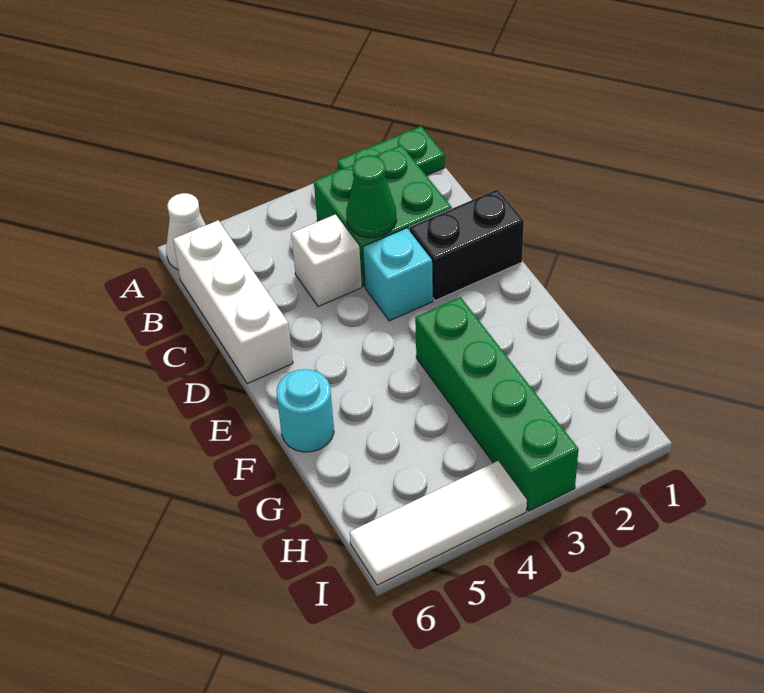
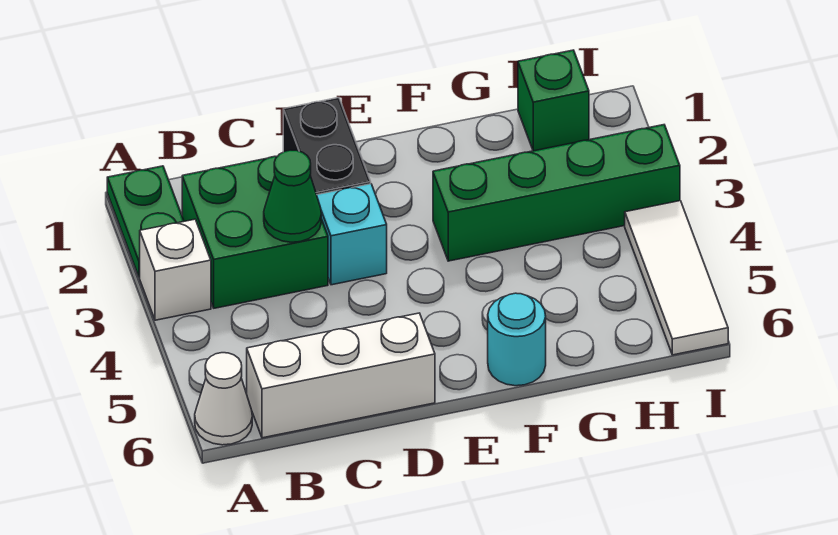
white 1x1 brick [291,214,362,307] -> white 1x1 brick moved to [140,219,211,320]
none -> green 1x1 brick [518,50,589,151]

